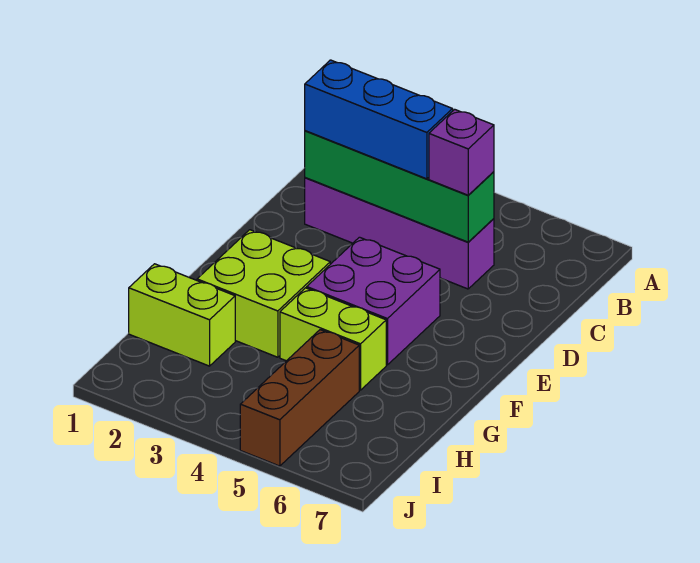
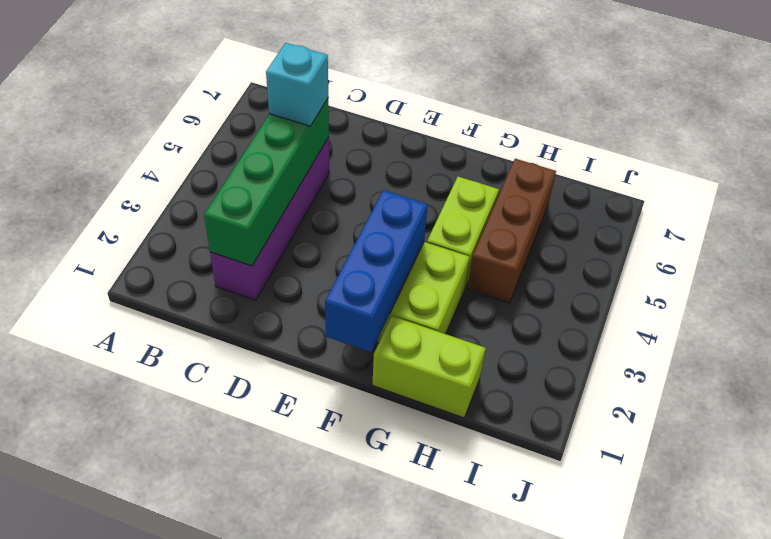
blue 1x3 brick [305,60,453,179] -> blue 1x3 brick moved to [325,190,428,352]
purple 1x1 brick [429,109,494,195] -> cyan 1x1 brick [266,43,328,126]
purple 2x2 brick [307,237,440,365] -> none
lime 1x2 brick [129,264,235,366] -> lime 1x2 brick turned to [372,316,486,418]
brown 1x3 brick [240,330,359,466] -> brown 1x3 brick turned to [468,159,556,303]

